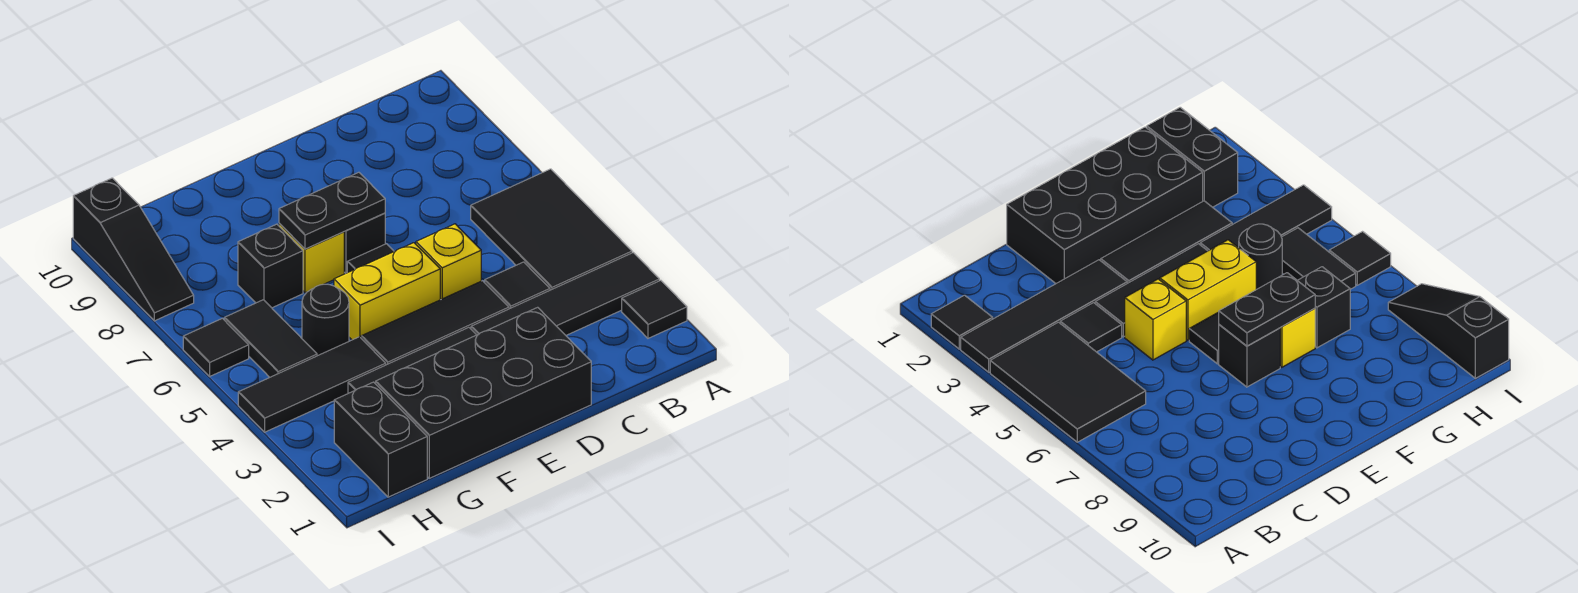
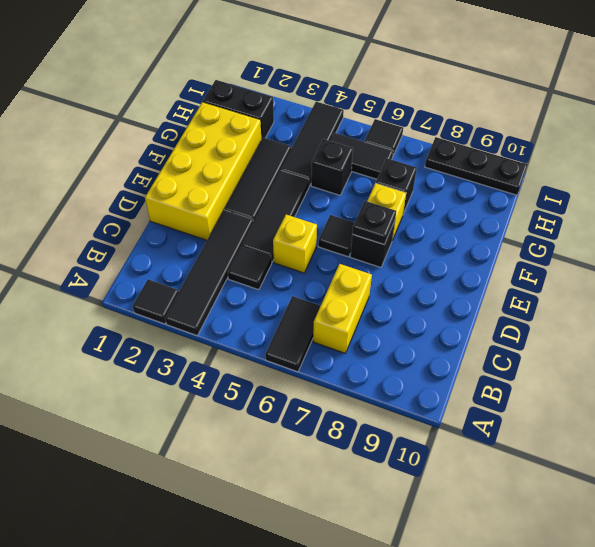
black 2x3 tile [471,169,632,290] -> black 1x2 tile [265,296,320,372]
black 2x4 brick [376,307,591,478] -> yellow 2x4 brick [145,102,262,240]
yellow 1x2 brick [334,243,440,340] -> yellow 1x2 brick moved to [313,264,372,353]
black 1x2 plate [279,172,385,249] -> black 1x1 plate [352,201,396,245]
black 1x1 round brick [302,284,349,356] -> black 1x1 brick [311,139,353,195]
black 1x3 slope [73,178,194,321] -> black 1x3 plate [425,137,528,195]

